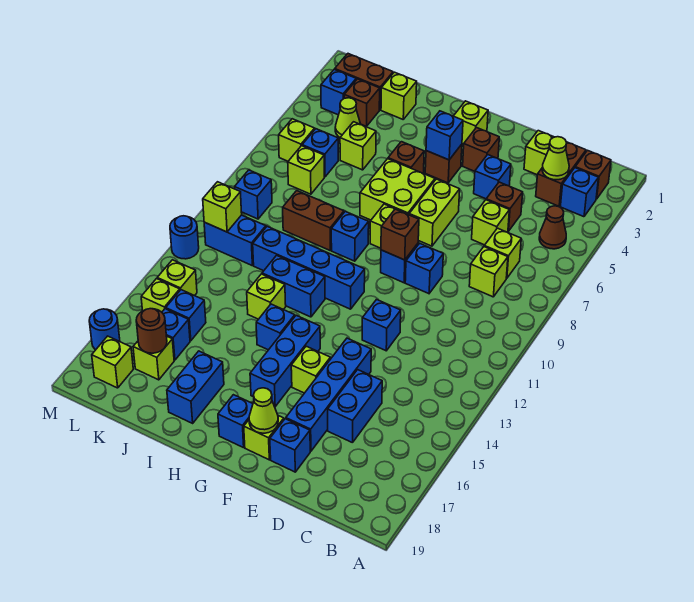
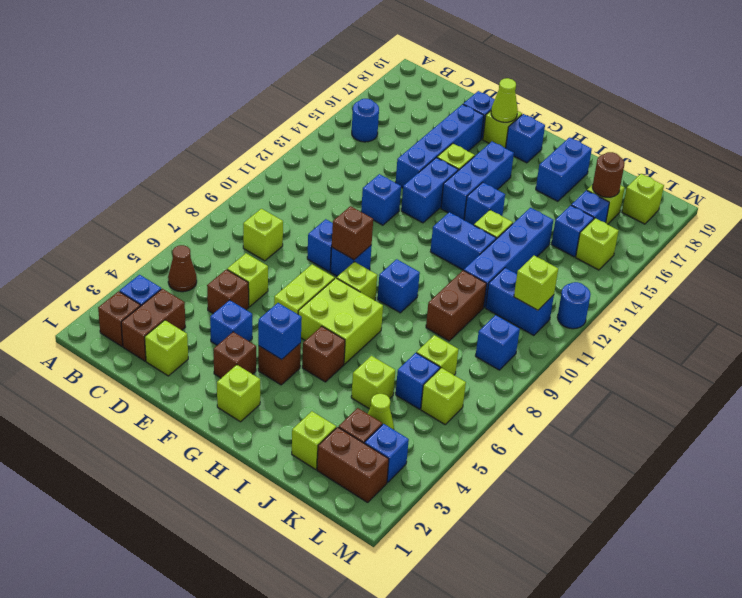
lime 1x1 cone [542,137,569,180] -> none
lime 1x1 brick [484,228,521,278] -> none
blue 1x2 brick [328,370,382,443] -> blue 1x2 brick moved to [401,158,458,223]
blue 1x4 brick [253,226,365,309] -> blue 1x4 brick turned to [464,208,553,307]
brown 1x2 brick [283,191,344,250] -> brown 1x2 brick turned to [426,270,486,341]
lime 1x1 brick [157,260,197,296] -> none
blue 1x1 round brick [89,309,120,350] -> blue 1x1 round brick moved to [352,99,379,142]

